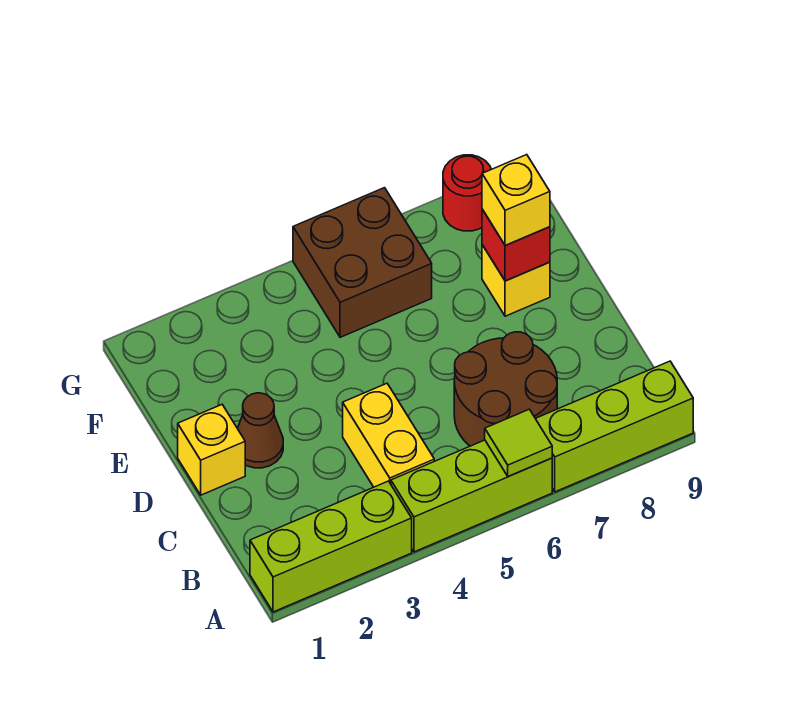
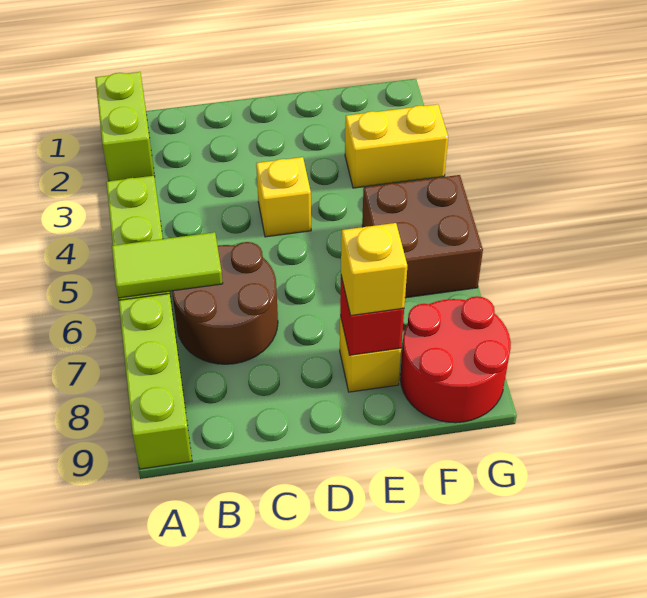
lime 1x3 brick [250,481,412,612] -> lime 1x2 brick [95,72,155,181]
lime 1x1 tile [485,409,552,477] -> lime 1x2 tile [112,232,223,298]
yellow 1x2 brick [343,384,434,487] -> yellow 1x2 brick moved to [345,104,448,188]
yellow 1x1 brick [178,405,245,495] -> yellow 1x1 brick moved to [256,157,311,237]
brown 1x1 cone [237,393,283,468] -> none
red 1x1 round brick [443,155,491,231] -> red 2x2 round brick [400,296,511,423]

